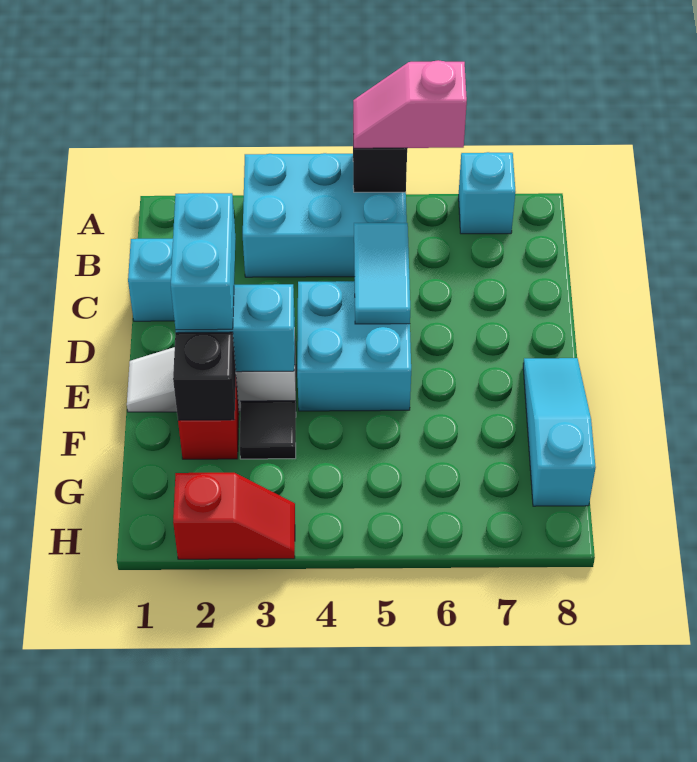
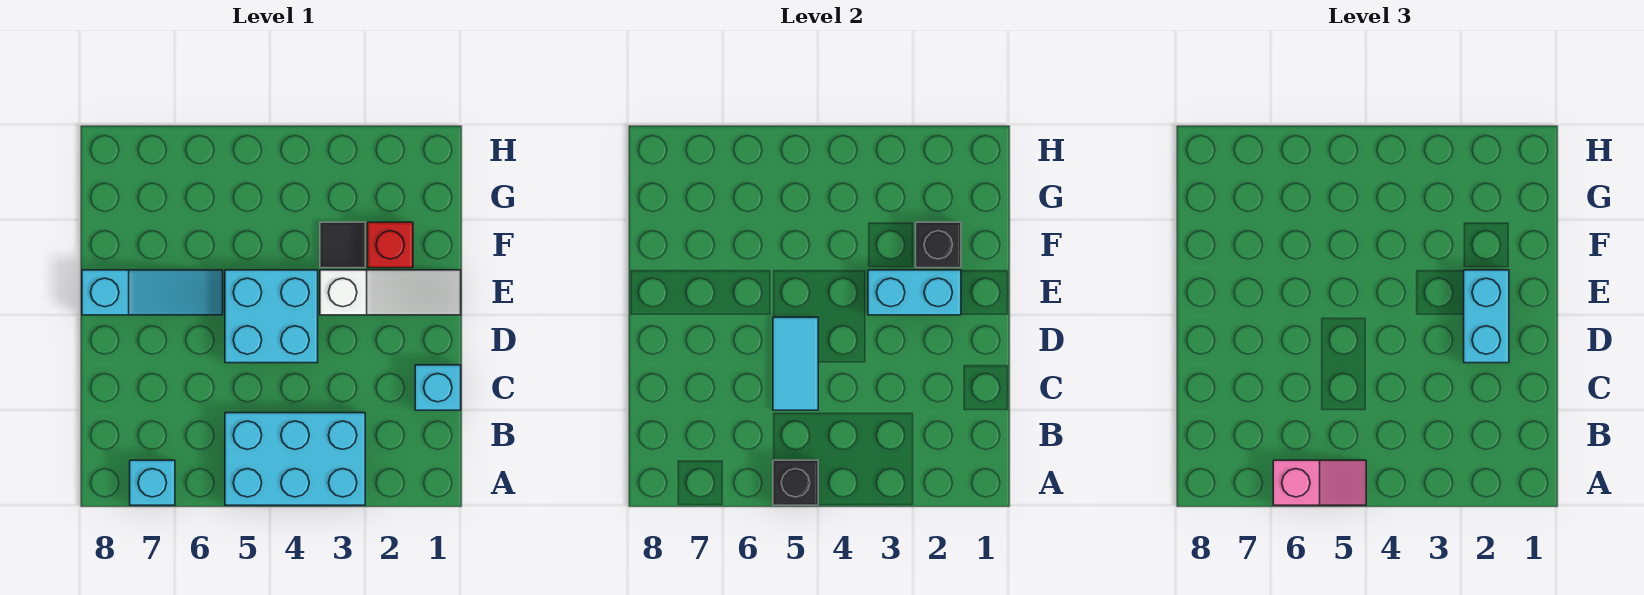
cyan 1x3 slope [523,358,596,506] -> cyan 1x3 slope turned to [82,270,223,315]
red 1x2 slope [173,473,295,559] -> none

